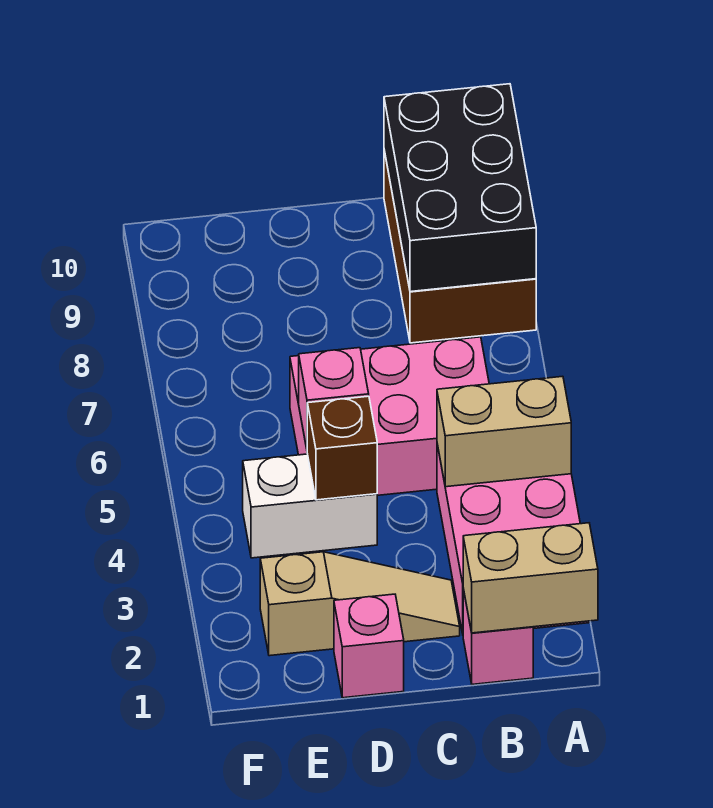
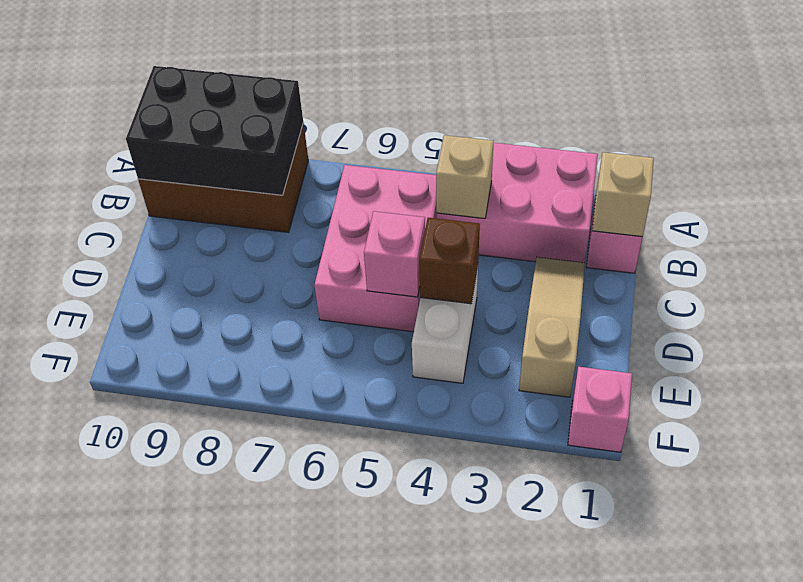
tan 1x2 brick [463,523,598,633] -> tan 1x1 brick [592,152,654,237]
tan 1x2 brick [437,376,571,487] -> tan 1x1 brick [436,135,494,219]
pink 1x1 brick [334,594,404,698] -> pink 1x1 brick moved to [568,367,632,452]

